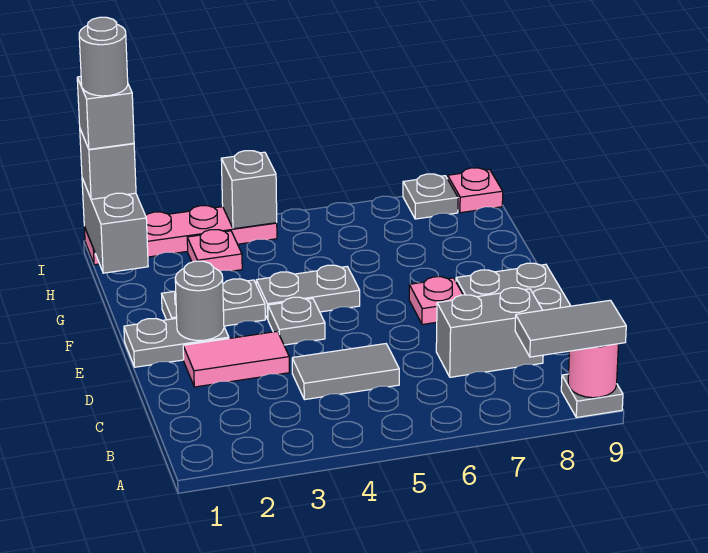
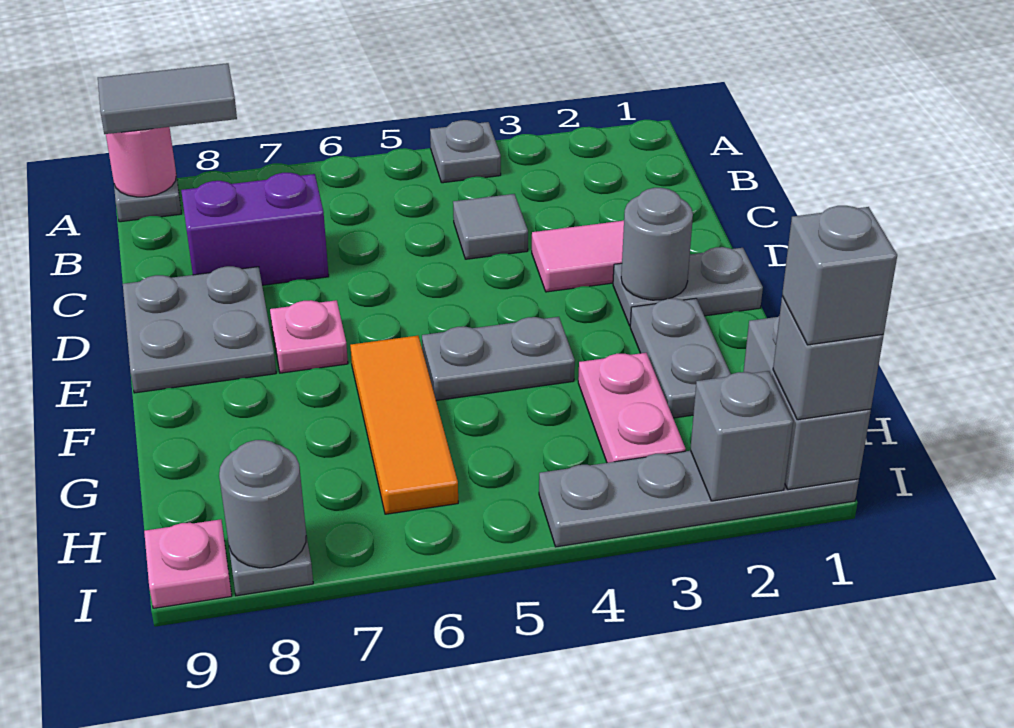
grey 1x2 tile [292,344,399,400] -> grey 1x1 tile [453,194,528,259]
grey 1x2 brick [436,288,543,377] -> purple 1x2 brick [181,173,329,285]
grey 1x1 plate [268,297,325,345] -> grey 1x1 plate moved to [430,120,501,183]
grey 1x2 plate [162,279,265,326] -> grey 1x2 plate turned to [630,298,731,418]
none -> orange 1x3 tile [350,336,458,514]
pink 1x1 plate [187,230,242,271] -> pink 1x2 plate [578,353,686,463]
pink 1x4 plate [84,206,277,265] -> grey 1x4 plate [539,451,859,547]
grey 1x1 round brick [79,17,128,96] -> grey 1x1 round brick moved to [219,440,306,568]
grey 1x1 brick [221,151,277,229] -> grey 1x1 brick moved to [690,371,793,501]

